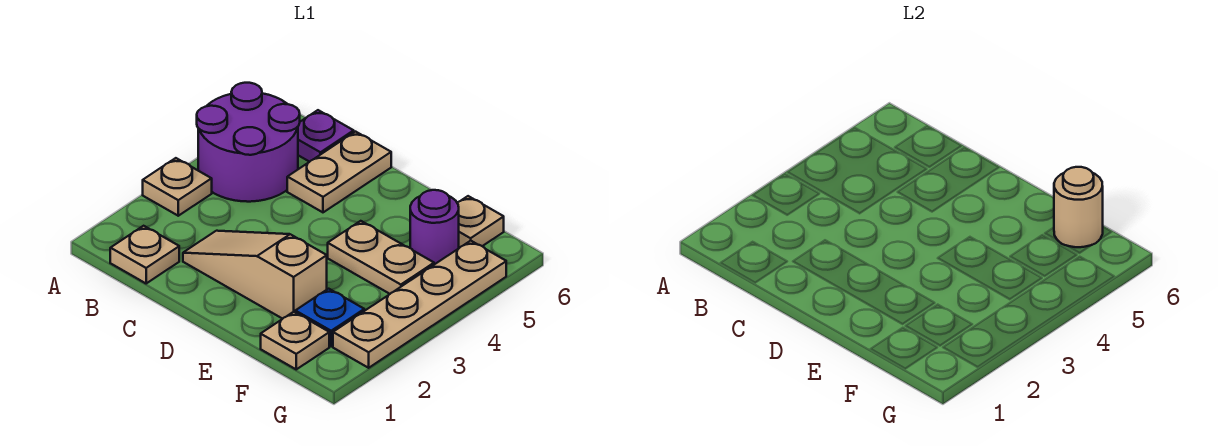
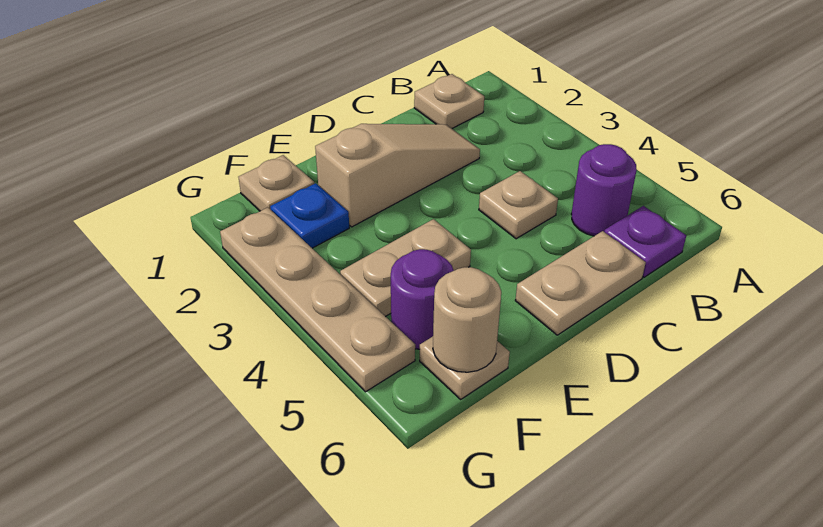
tan 1x1 plate [143,158,212,216] -> tan 1x1 plate moved to [479,171,558,239]
purple 2x2 round brick [197,83,300,202] -> purple 1x1 round brick [571,144,637,236]
tan 1x2 plate [287,132,391,212] -> tan 1x2 plate turned to [515,231,646,335]

